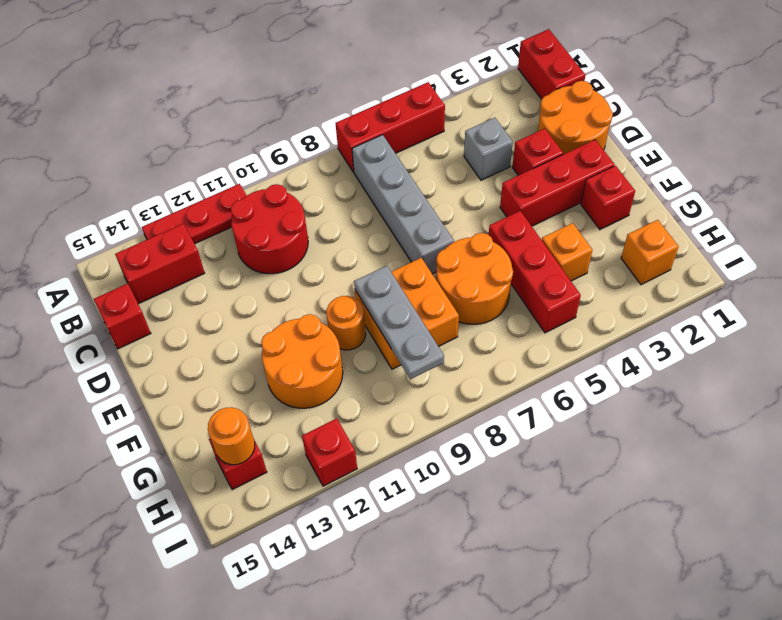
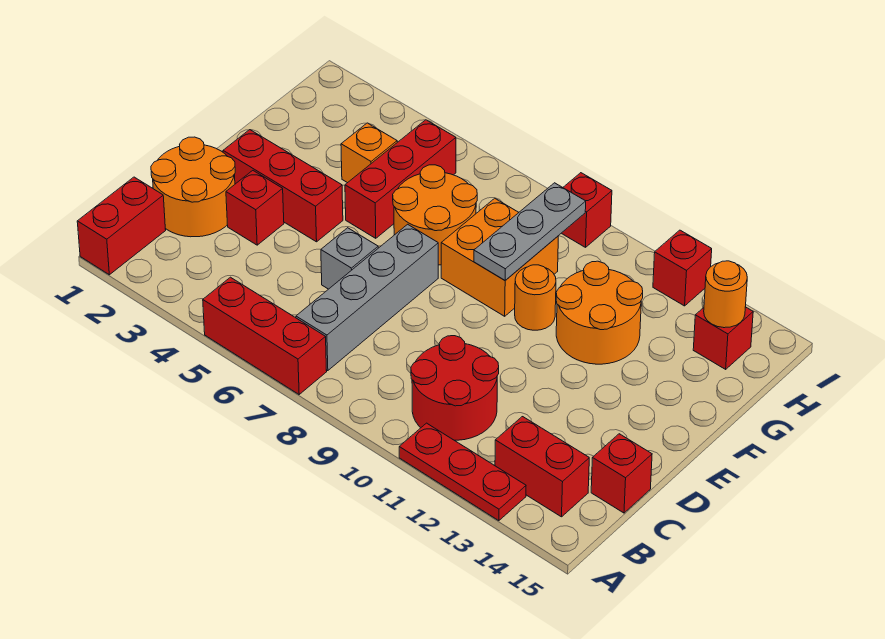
grey 1x1 brick [464,118,513,180] -> grey 1x1 brick moved to [321,228,378,289]
red 1x1 brick [581,166,635,229] -> red 1x1 brick moved to [562,173,612,247]
orange 1x1 brick [621,220,679,285] -> none

